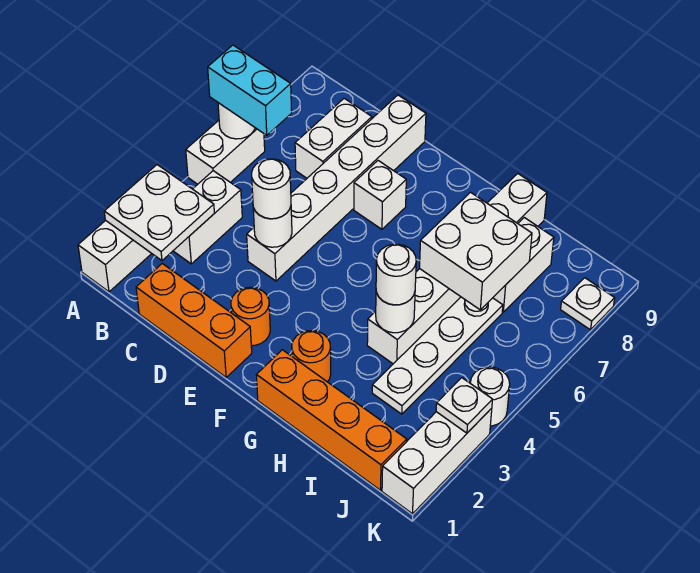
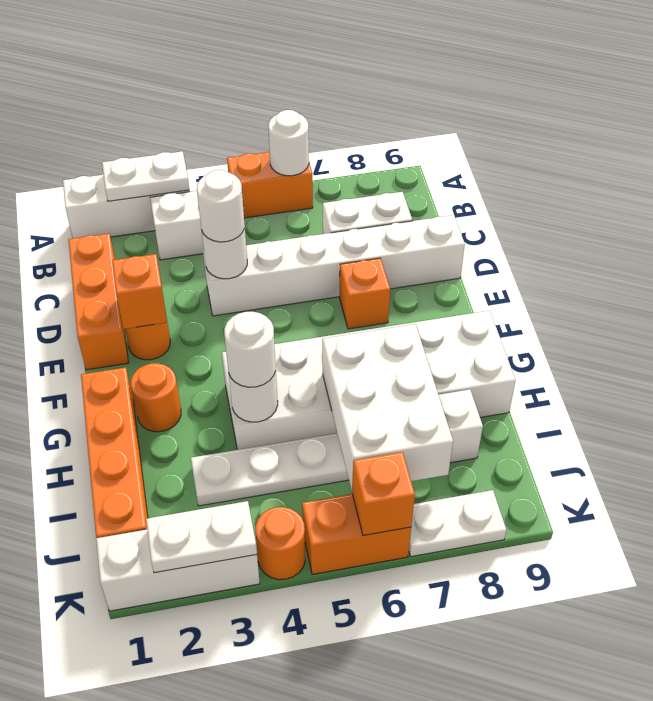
white 2x2 plate [104,165,214,260] -> white 1x2 plate [102,151,189,201]
white 1x2 brick [186,120,265,184] -> orange 1x2 brick [227,152,313,218]
cyan 1x2 brick [208,45,292,135] -> none
none -> orange 1x1 brick [112,254,167,329]
white 1x1 brick [354,161,406,229] -> orange 1x1 brick [339,258,390,329]
white 1x6 brick [367,174,547,364] -> white 2x6 brick [222,311,516,450]
white 2x2 brick [420,192,532,310] -> white 2x3 brick [322,324,453,491]
white 1x1 plate [436,378,493,433] -> white 1x2 plate [146,501,257,573]
white 1x1 round brick [470,367,510,426] -> orange 1x1 round brick [255,507,305,580]
none -> orange 1x2 brick [302,494,411,574]
none -> orange 1x1 brick [352,452,415,536]
white 1x1 plate [561,278,615,330] -> white 1x2 plate [409,490,507,557]

